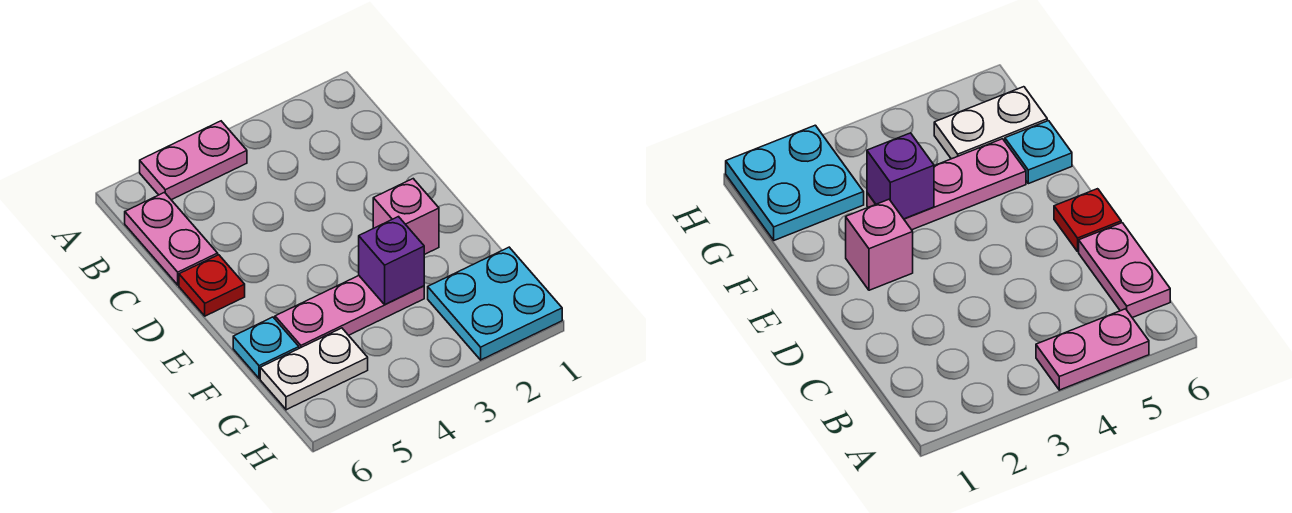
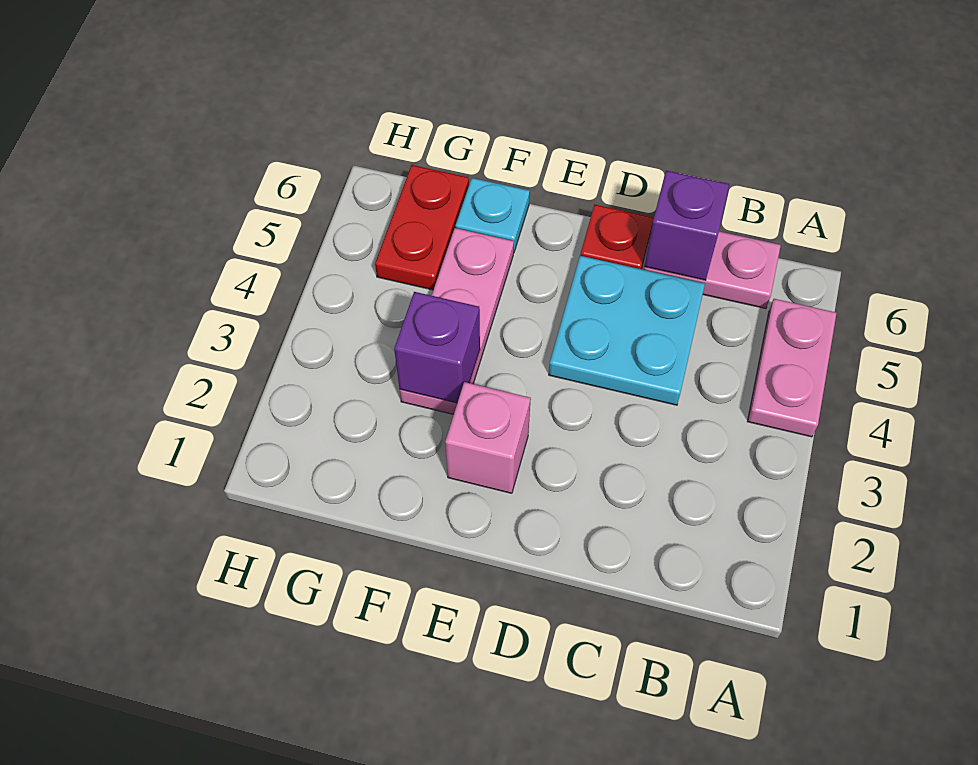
none -> purple 1x1 brick [644,171,729,280]
cyan 2x2 plate [428,247,562,360] -> cyan 2x2 plate moved to [549,256,705,405]
white 1x2 plate [260,328,368,410] -> red 1x2 plate [375,165,469,290]

